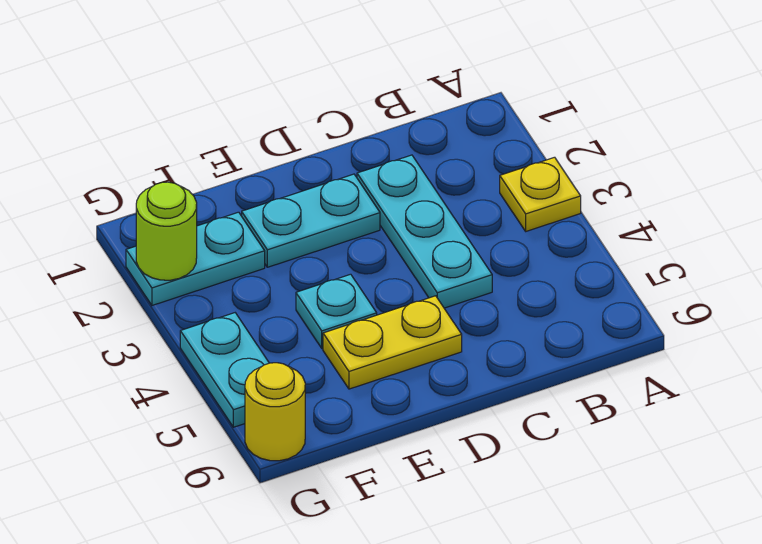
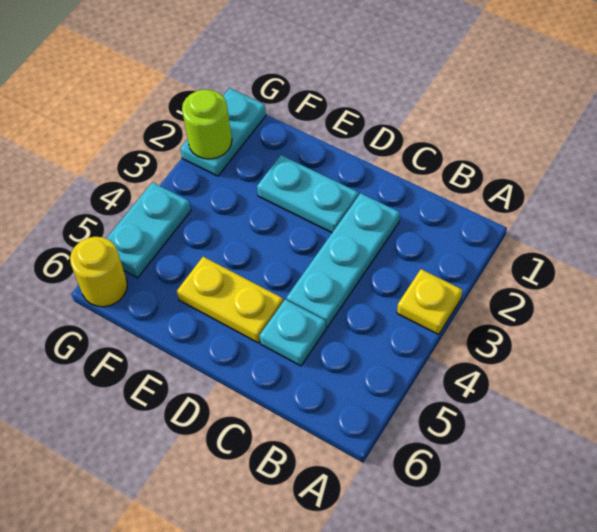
cyan 1x1 plate [296,274,377,348] -> cyan 1x1 plate moved to [259,299,326,366]
cyan 1x2 plate [126,212,265,305] -> cyan 1x2 plate turned to [180,88,266,176]

